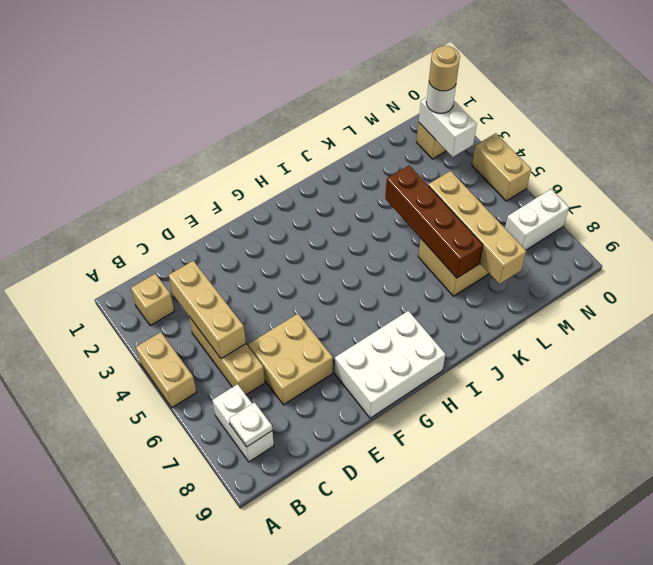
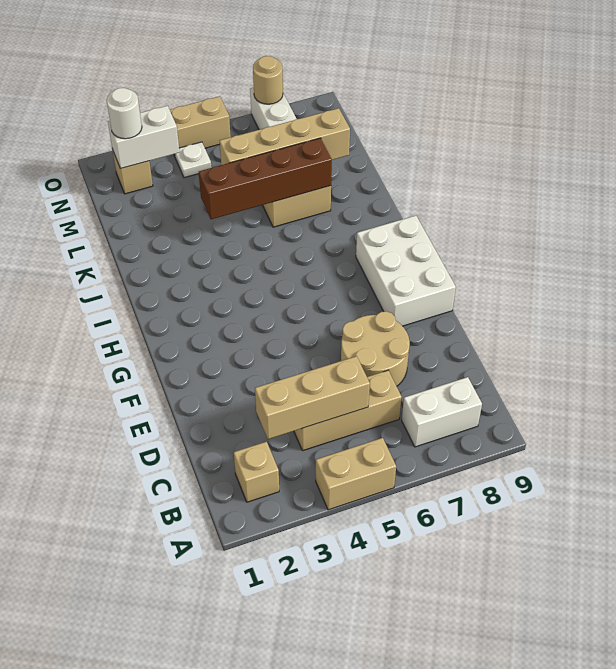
white 1x1 plate [229,402,272,447] -> white 1x1 plate moved to [175,142,212,178]
tan 2x2 brick [248,314,333,405] -> tan 2x2 round brick [341,311,410,386]
tan 1x1 round brick [429,46,460,91] -> tan 1x1 round brick moved to [253,56,283,104]

